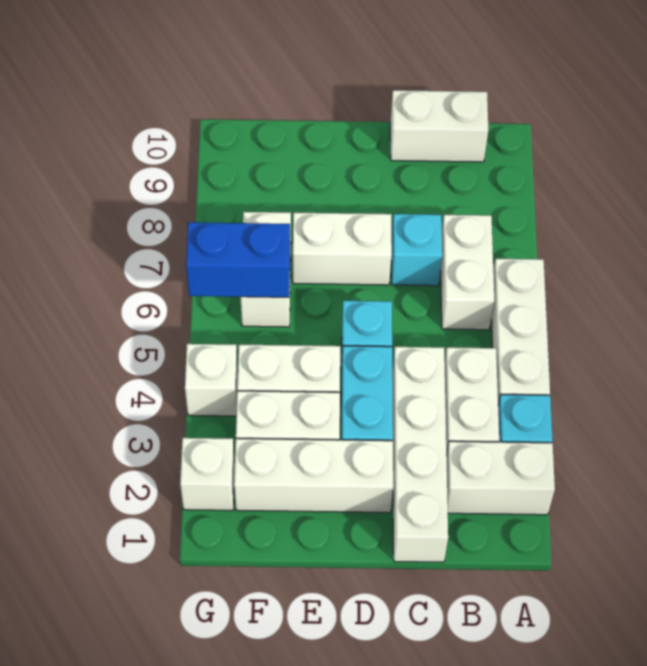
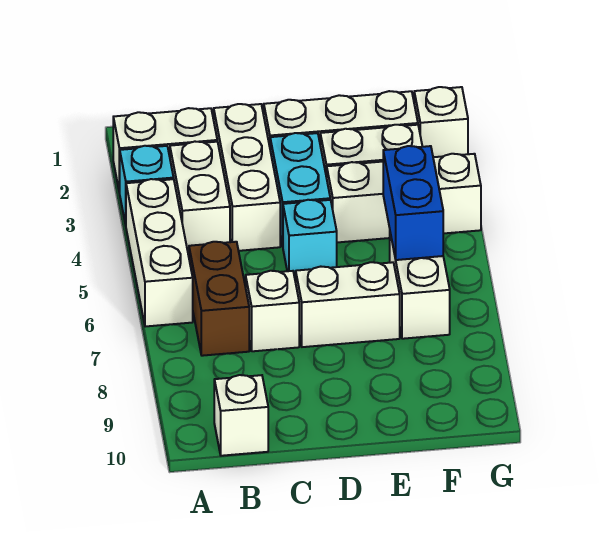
white 1x2 brick [441,215,494,330] -> brown 1x2 brick [189,242,249,356]
white 1x2 brick [390,90,488,162] -> white 1x1 brick [214,375,268,456]
white 1x4 brick [392,347,448,562] -> white 1x3 brick [214,104,280,251]
cyan 1x1 brick [391,214,442,286] -> white 1x1 brick [246,271,299,351]
blue 1x2 brick [186,222,290,297] -> blue 1x2 brick turned to [383,146,443,260]

